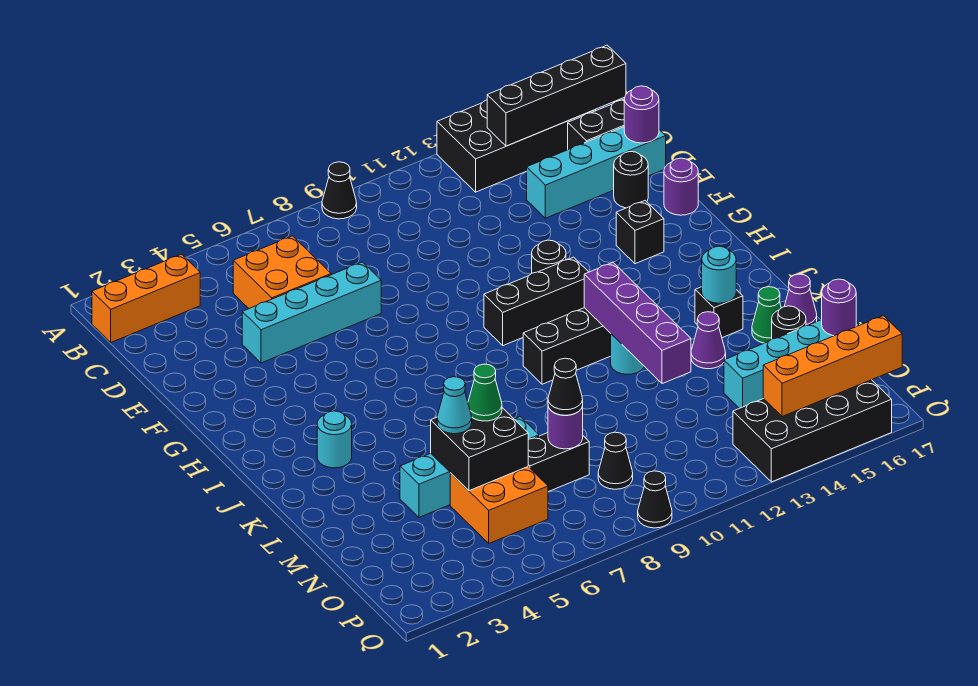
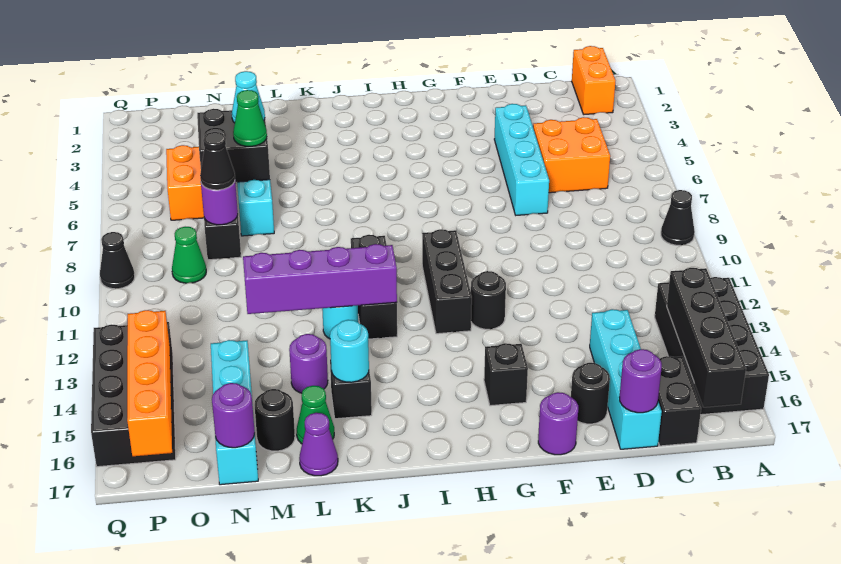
orange 1x3 brick [92,254,200,342] -> orange 1x2 brick [572,46,615,114]
cyan 1x1 round brick [317,411,352,468] -> none
purple 1x1 cone [691,312,726,369] -> purple 1x1 round brick [289,334,328,393]
black 1x1 cone [598,432,633,489] -> green 1x1 cone [172,227,206,283]

